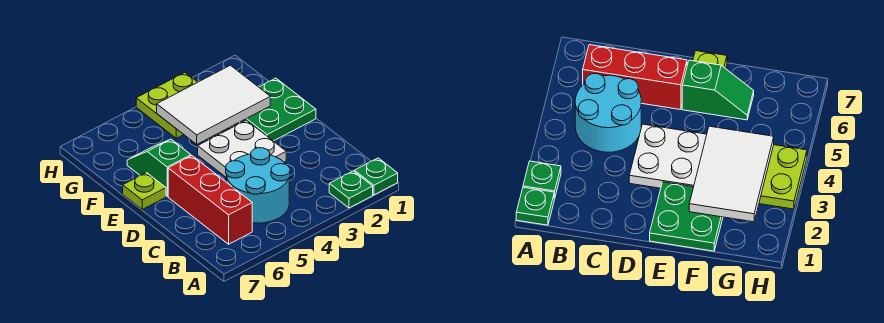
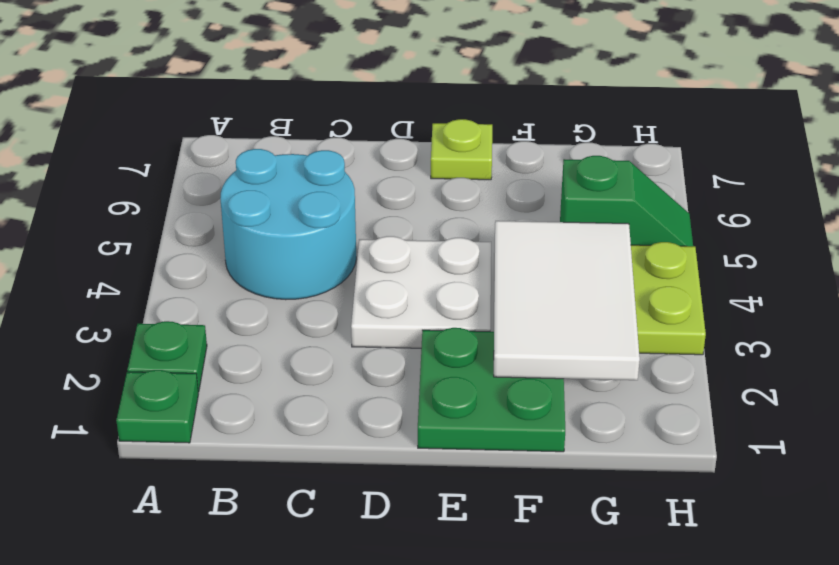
red 1x3 brick [168,156,252,244] -> none
green 1x2 slope [127,139,191,196] -> green 1x2 slope moved to [560,156,693,246]

